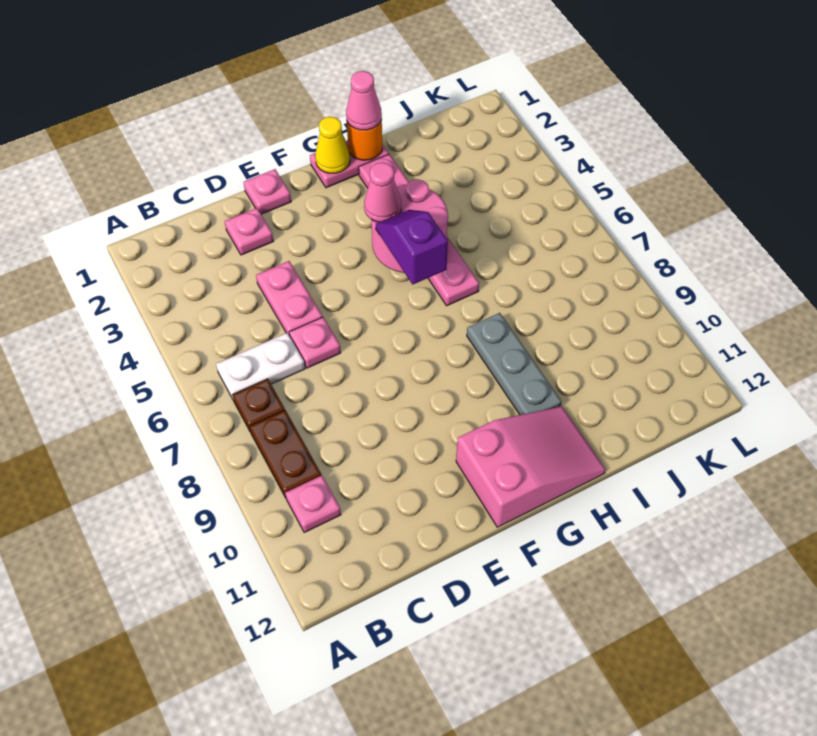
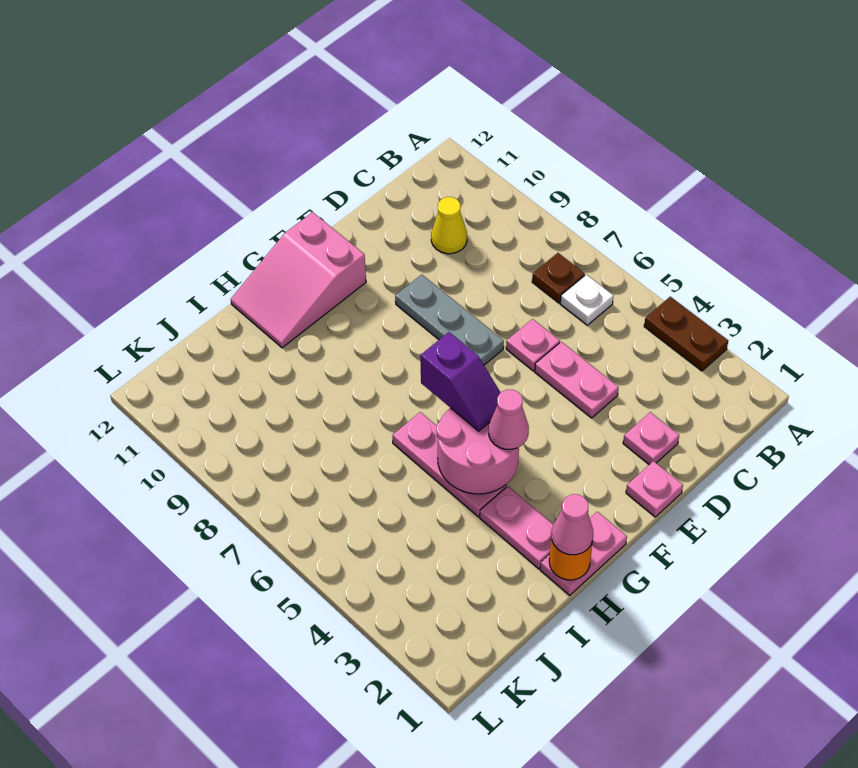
white 1x2 plate [216,333,305,401] -> white 1x1 plate [560,275,613,325]
brown 1x2 plate [250,410,321,498] -> brown 1x2 plate moved to [644,297,728,371]
pink 1x1 plate [285,475,341,533] -> none
yellow 1x1 cone [315,117,350,173] -> yellow 1x1 cone moved to [431,197,467,254]
grey 1x3 plate [467,313,562,415] -> grey 1x3 plate moved to [395,275,504,365]

